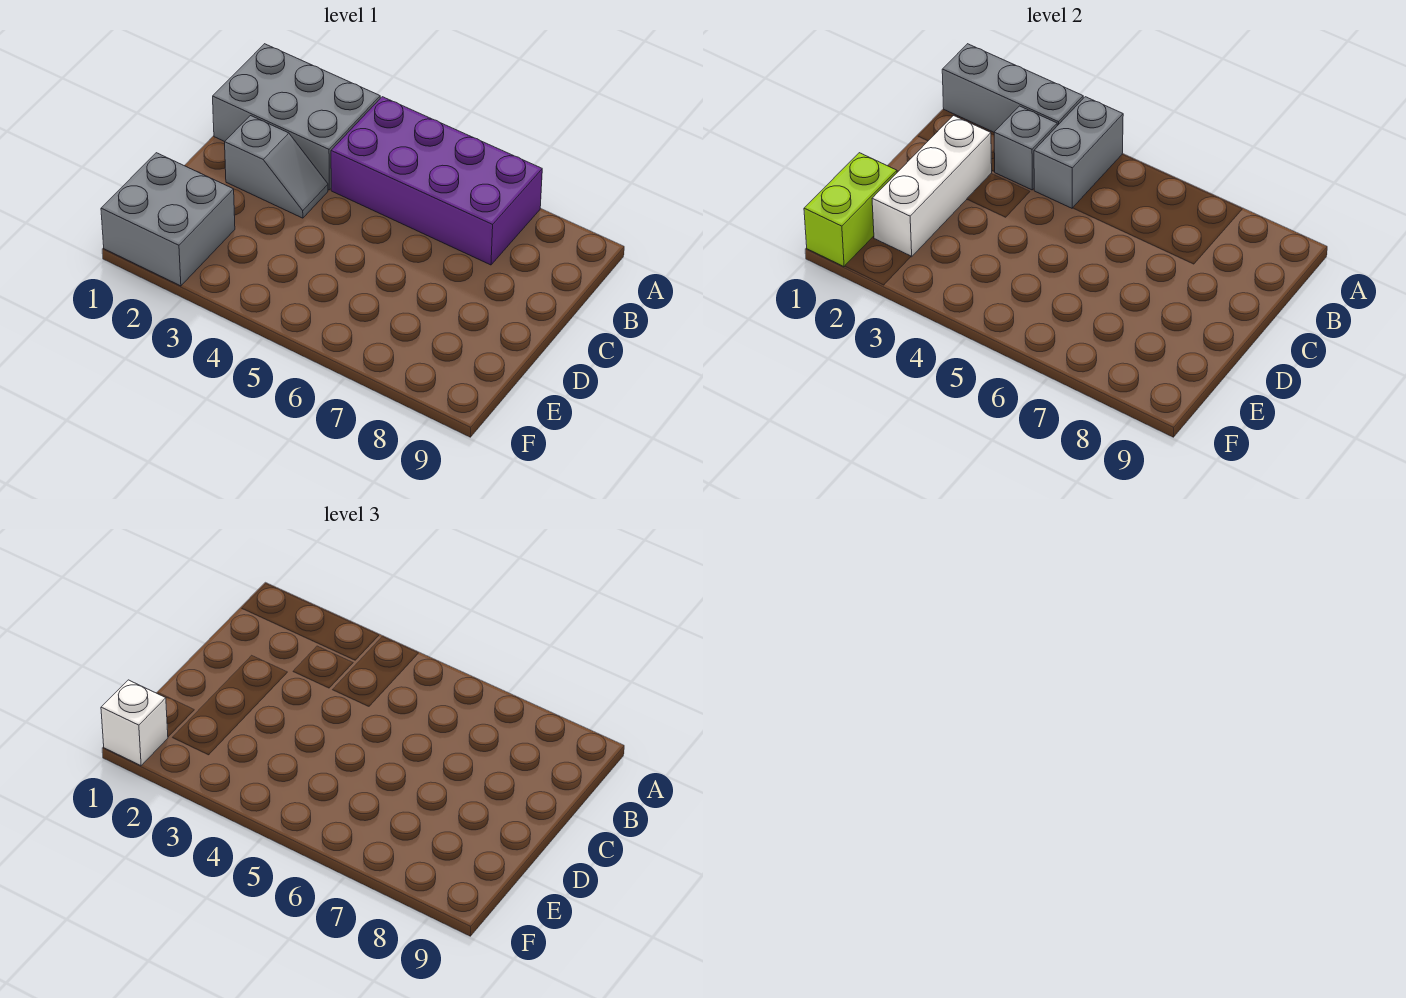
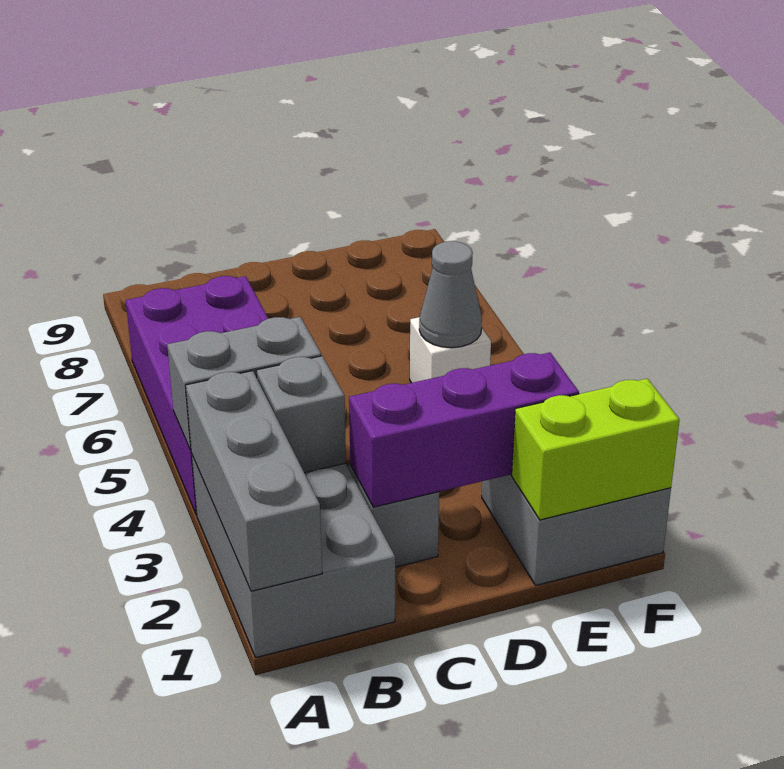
white 1x3 brick [872,116,992,257] -> purple 1x3 brick [349,353,579,507]
none -> grey 1x1 cone [419,241,482,348]
white 1x1 brick [101,680,168,765] -> white 1x1 brick moved to [410,317,491,383]

